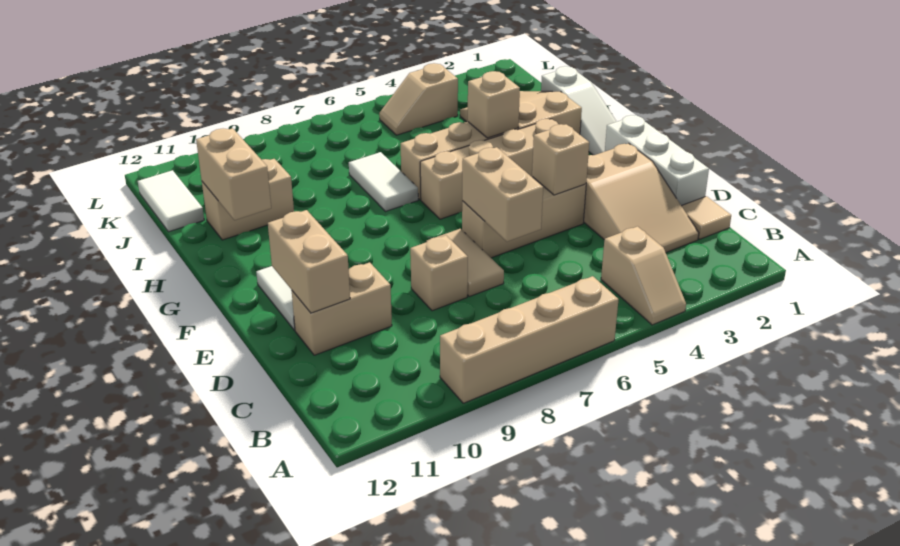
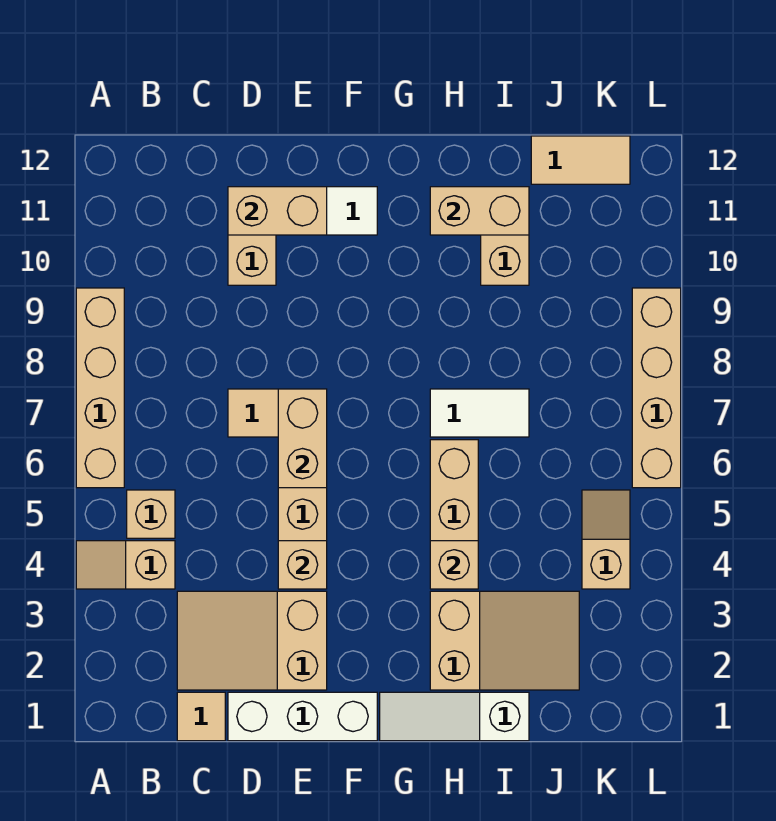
tan 1x2 brick [462,147,543,242] -> tan 1x2 brick turned to [278,389,327,488]
tan 1x1 brick [410,235,468,311] -> tan 1x1 brick moved to [127,490,175,538]
tan 1x4 brick [420,119,559,219] -> tan 1x4 brick moved to [632,288,681,488]
white 1x2 tile [138,170,204,232] -> tan 1x2 tile [531,136,630,184]

